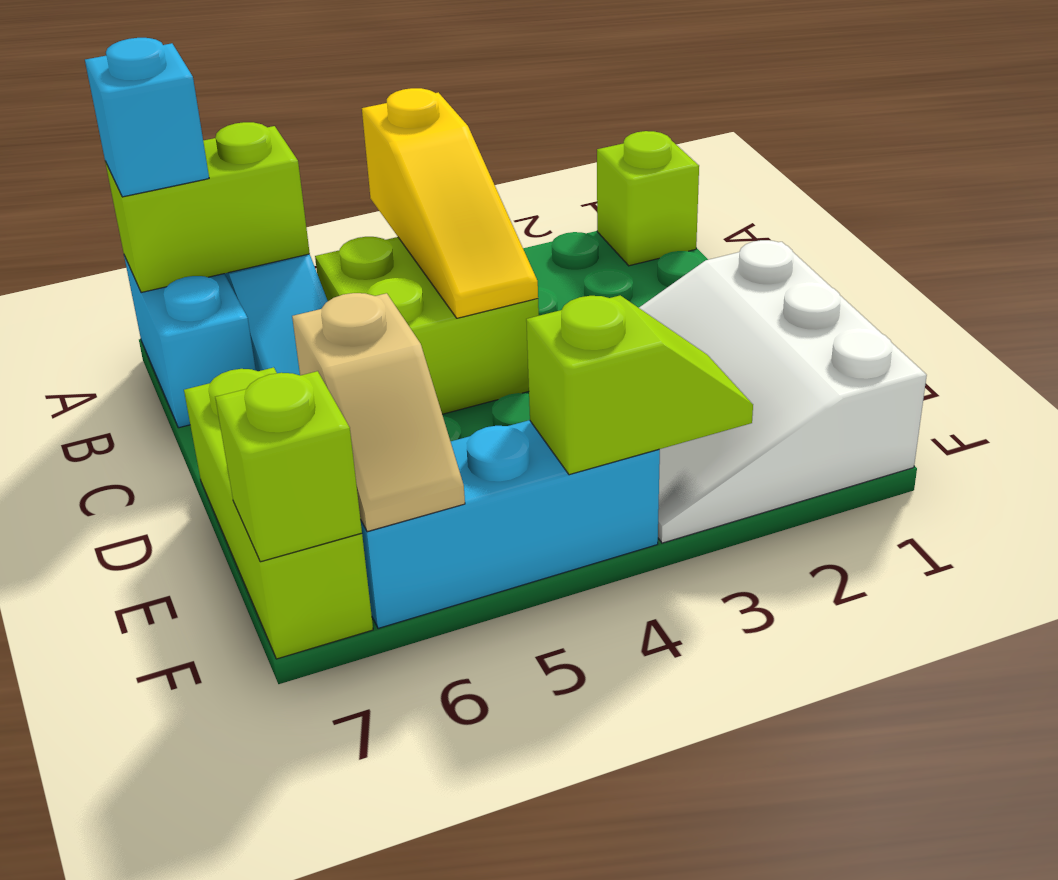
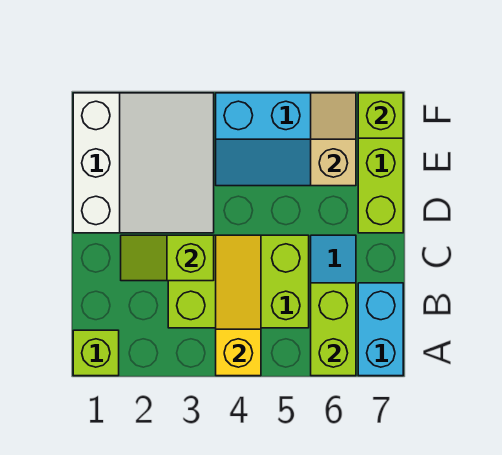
lime 1x2 brick [105,122,310,293] -> lime 1x2 brick turned to [311,283,356,376]
cyan 1x1 brick [85,38,209,197] -> none
lime 2x2 brick [315,237,539,414] -> lime 2x3 brick [168,235,309,328]
lime 1x2 slope [526,296,753,475] -> lime 1x2 slope moved to [121,235,214,281]

